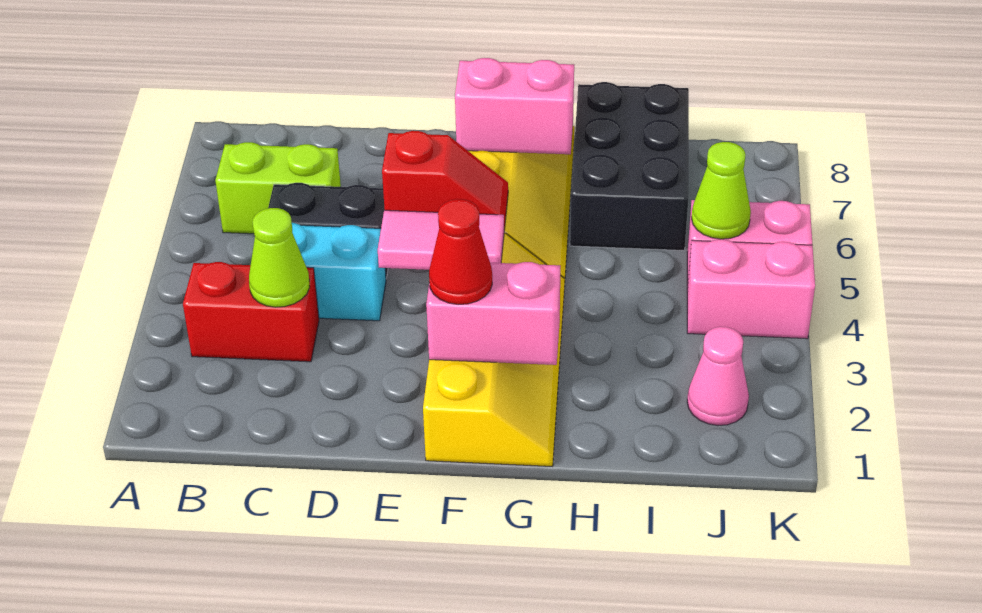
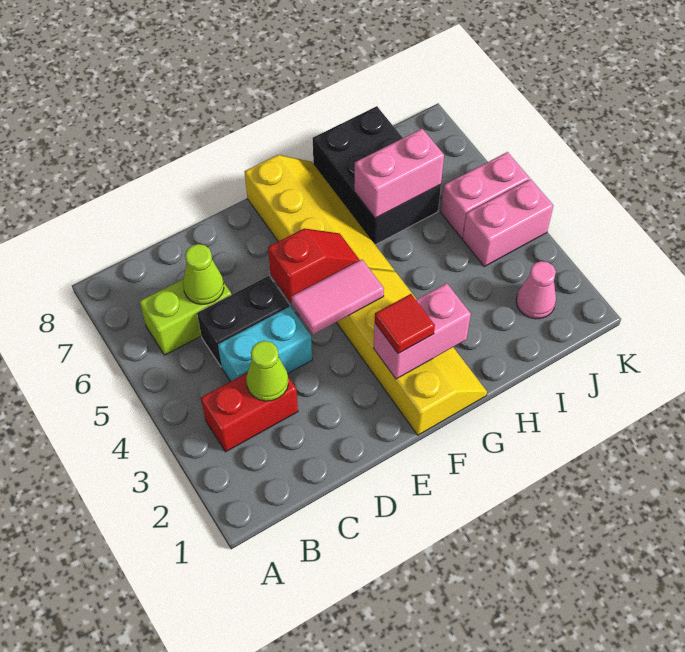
red 1x1 cone [429,199,492,305] -> red 1x1 tile [375,294,435,354]
pink 1x2 brick [455,58,574,154] -> pink 1x2 brick moved to [354,129,444,218]
lime 1x1 cone [692,142,751,239] -> lime 1x1 cone moved to [183,244,224,304]

